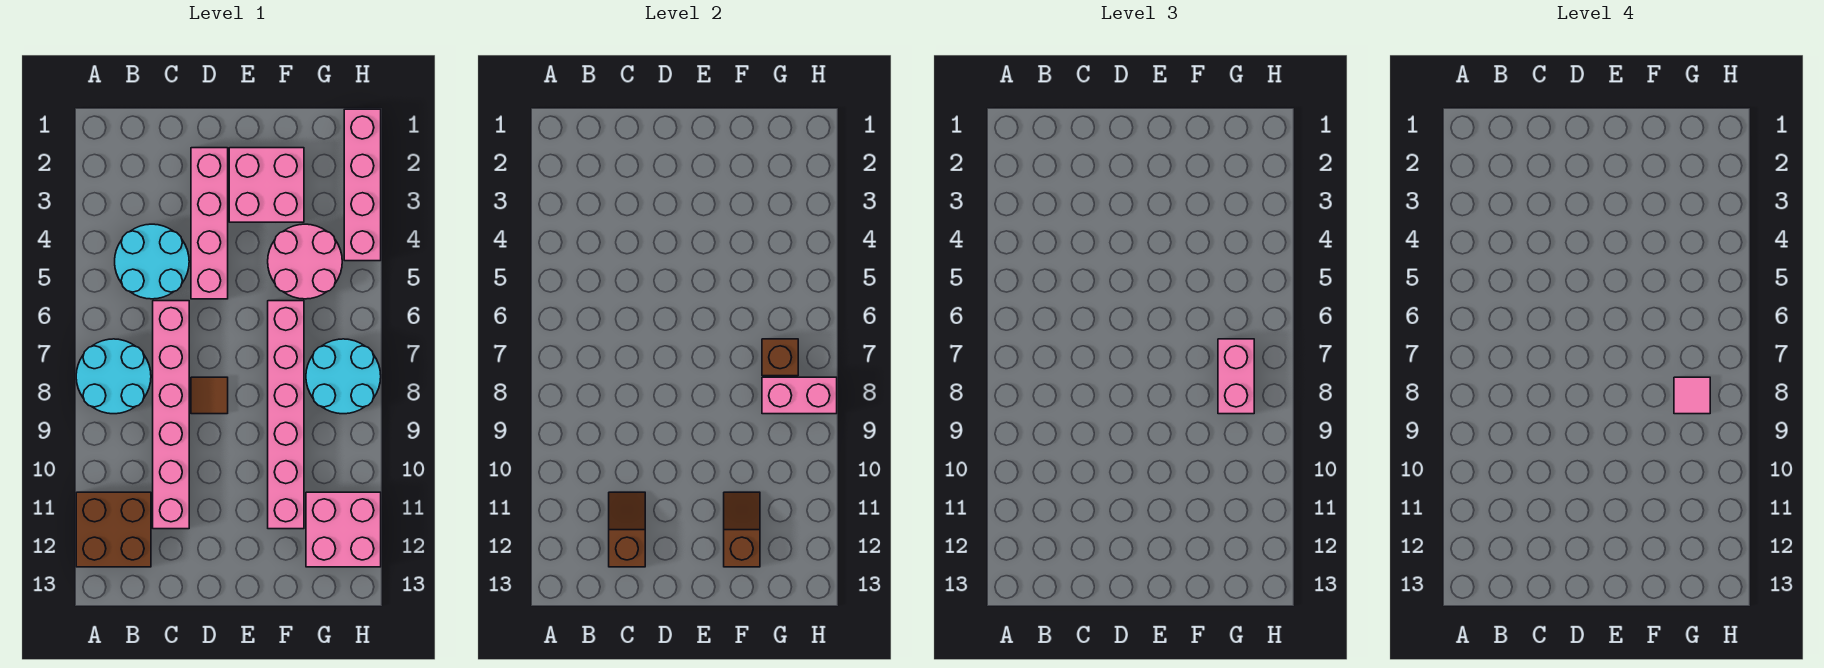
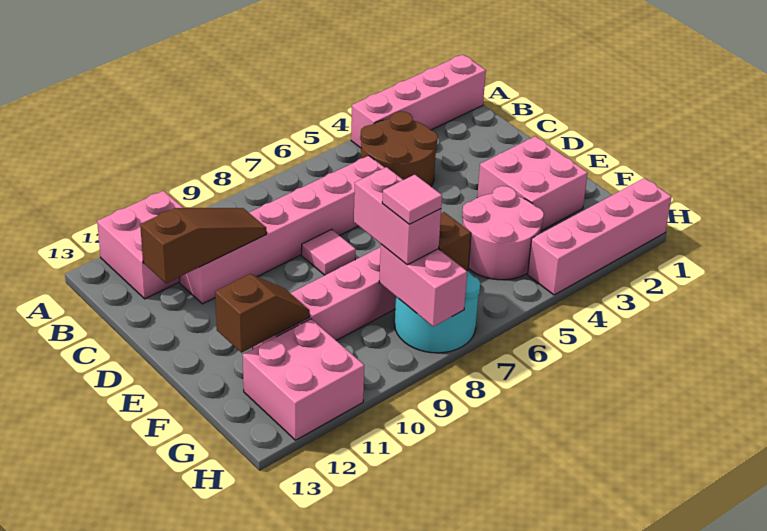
cyan 2x2 round brick [76,339,151,414] -> none
brown 2x2 brick [76,492,151,567] -> pink 2x2 brick [97,191,183,299]
cyan 2x2 round brick [115,224,189,299] -> brown 2x2 round brick [360,111,438,186]
brown 1x2 slope [609,492,645,567] -> brown 1x3 slope [140,208,266,283]
pink 1x4 brick [191,148,228,299] -> pink 1x4 brick moved to [351,55,486,148]
brown 1x1 tile [191,377,228,414] -> pink 1x1 tile [302,229,356,275]
pink 1x2 brick [1218,339,1254,414] -> pink 1x2 brick turned to [354,167,441,265]

